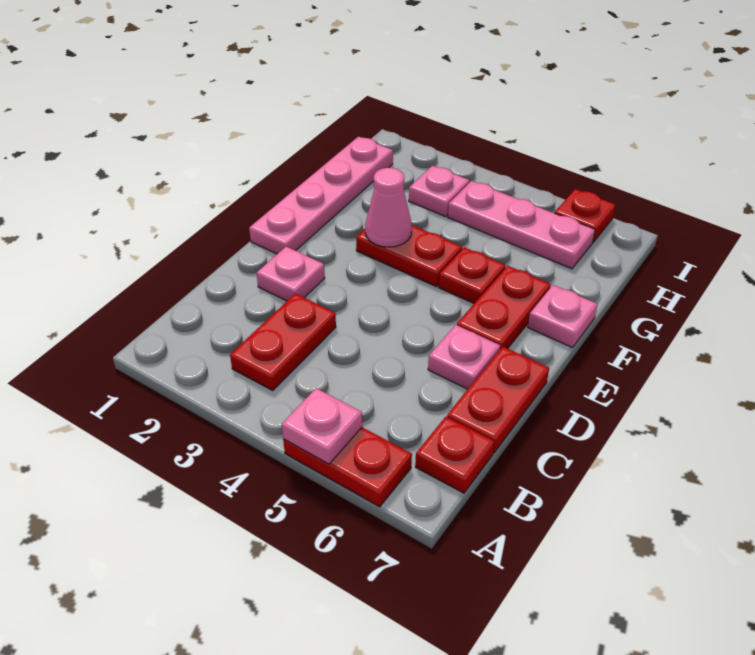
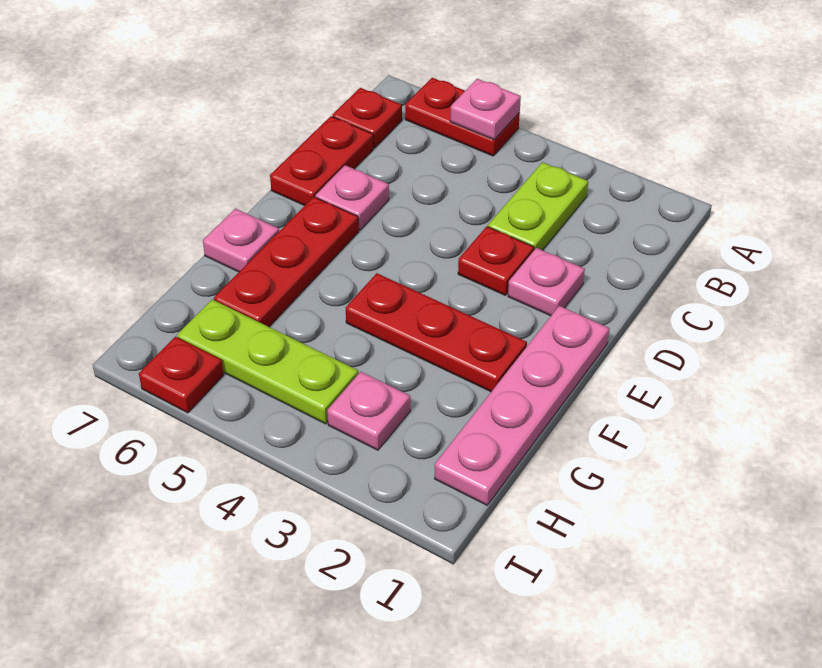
red 1x2 plate [230,294,336,390] -> lime 1x2 plate [488,162,588,250]
red 1x2 plate [457,266,551,349] -> red 1x3 plate [214,197,359,327]
red 1x2 plate [356,225,462,287] -> red 1x3 plate [346,273,527,392]
pink 1x1 cone [365,168,412,247] -> none
red 1x1 plate [439,247,505,303] -> red 1x1 plate moved to [458,227,534,295]
pink 1x3 plate [448,181,595,269] -> lime 1x3 plate [177,299,358,424]

